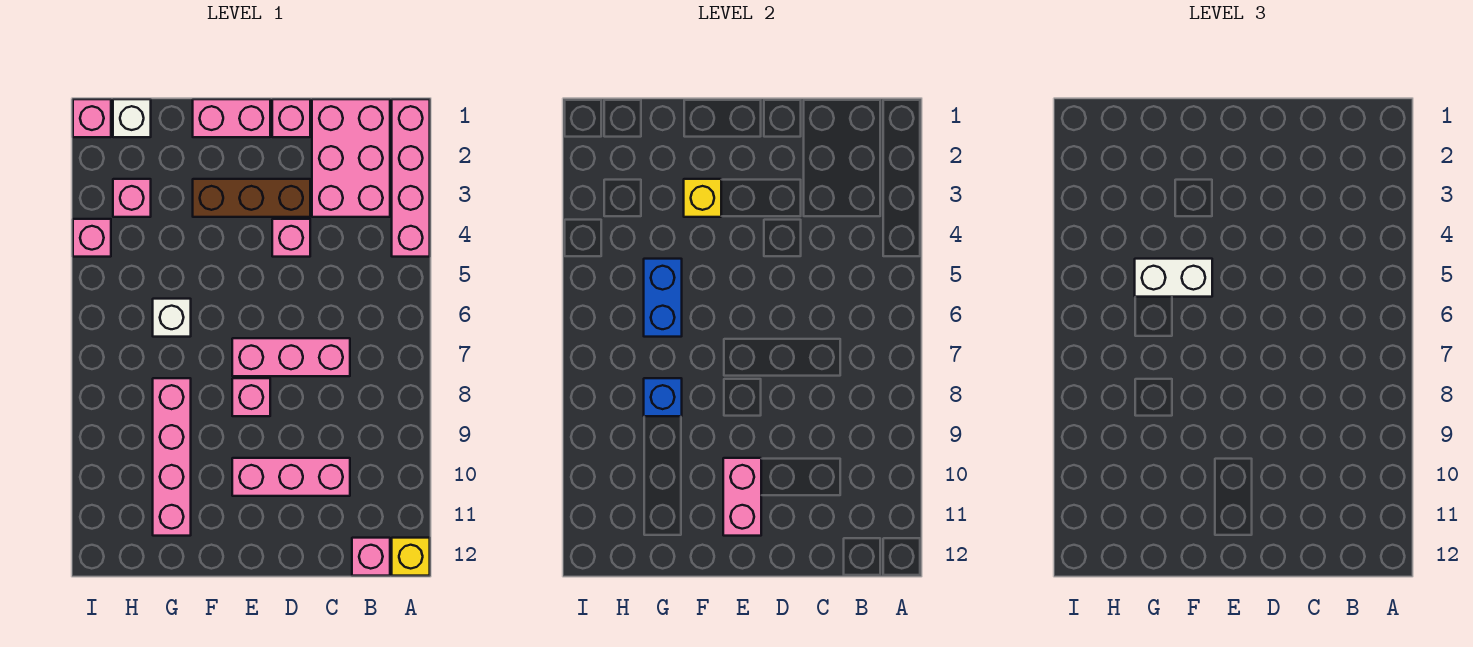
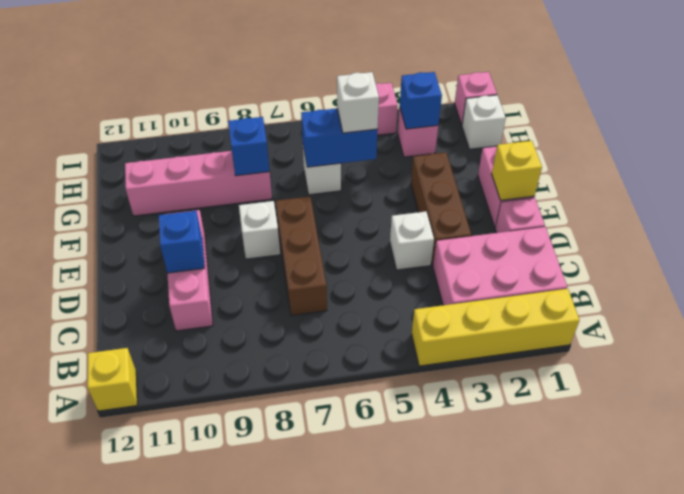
pink 1x4 brick [392,99,430,257] -> yellow 1x4 brick [412,289,579,366]
pink 1x1 brick [352,538,390,576] -> none
pink 1x3 brick [232,338,350,376] -> brown 1x3 brick [276,197,327,316]
pink 1x1 brick [272,219,310,257] -> white 1x1 brick [390,211,434,270]
none -> blue 1x1 brick [159,211,205,273]
pink 1x1 brick [232,378,270,416] -> white 1x1 brick [239,201,280,259]
pink 1x2 brick [723,458,761,536] -> none
yellow 1x1 brick [684,179,721,217] -> yellow 1x1 brick moved to [492,141,542,200]
white 1x2 brick [1135,259,1212,297] -> white 1x1 brick [337,72,379,133]
none -> blue 1x1 brick [400,72,442,129]

